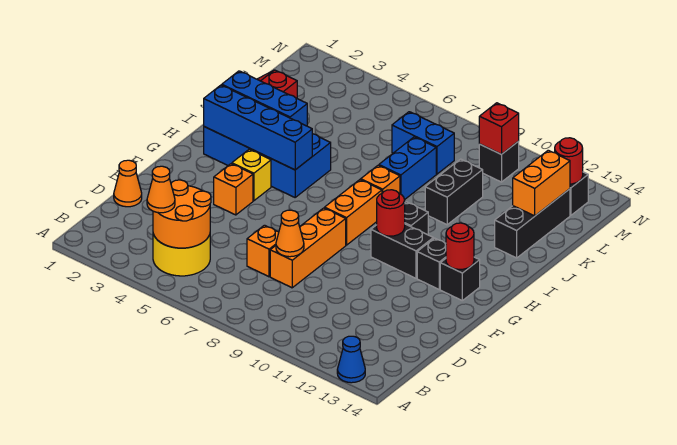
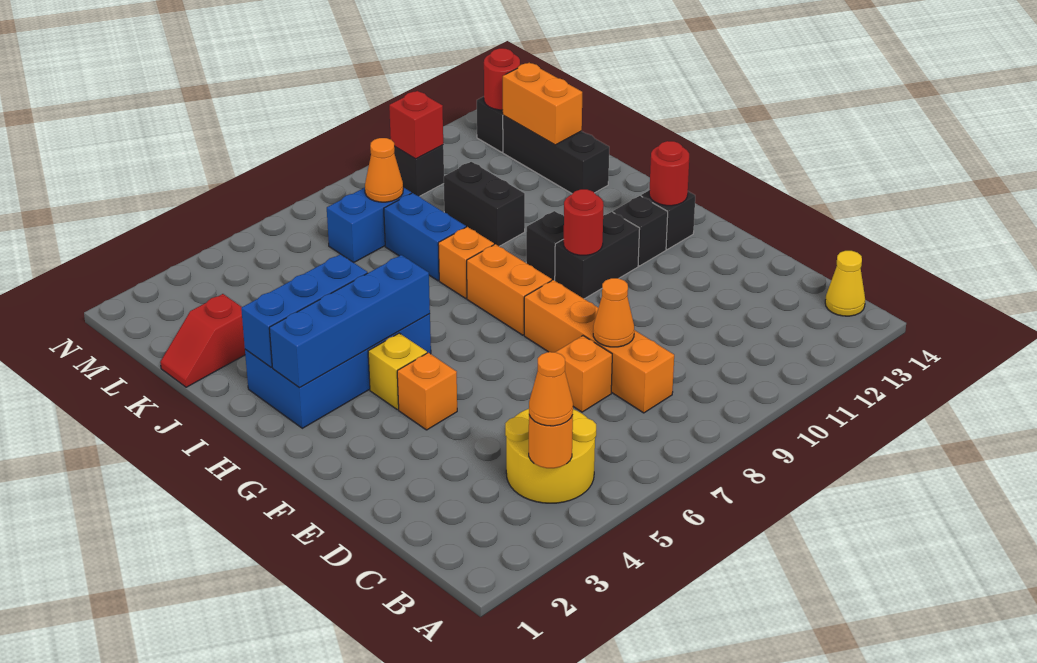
blue 1x1 cone [337,336,365,383] -> none
orange 2x2 round brick [153,180,211,248] -> orange 1x1 round brick [529,415,573,468]
none -> yellow 1x1 cone [825,251,865,316]
orange 1x1 cone [114,160,142,207] -> orange 1x1 cone moved to [365,138,403,202]
orange 1x3 brick [270,208,346,288] -> orange 1x4 brick [524,280,674,413]

